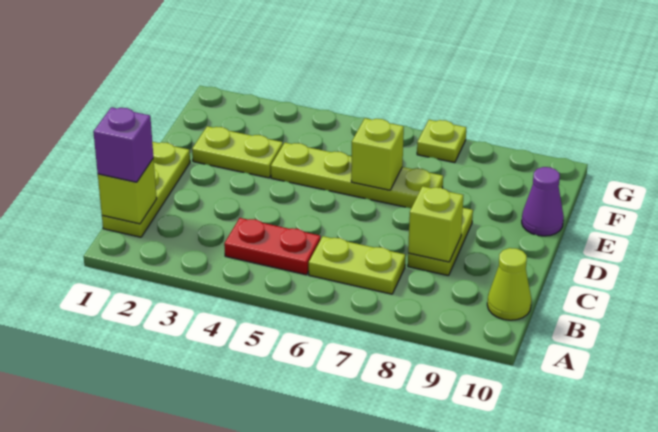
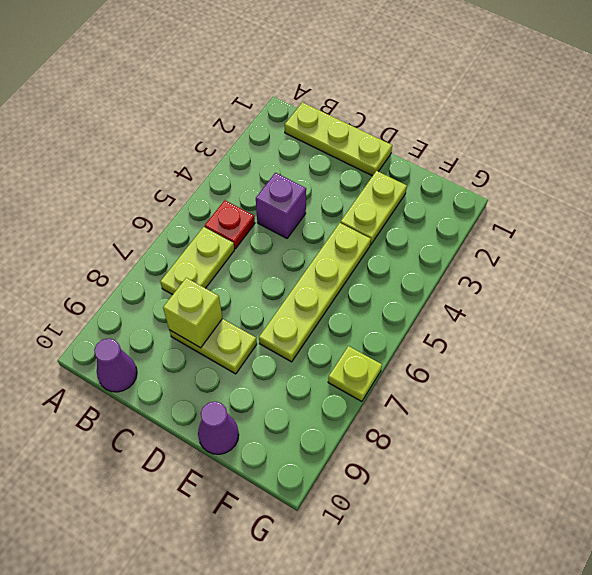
lime 1x1 brick [98,158,157,224] -> none
purple 1x1 brick [93,107,153,182] -> purple 1x1 brick moved to [256,173,306,238]
red 1x2 plate [224,218,321,275] -> red 1x1 plate [205,200,255,249]
lime 1x1 cone [487,248,531,320] -> purple 1x1 cone [94,339,137,392]
lime 1x1 brick [351,118,404,190] -> none

